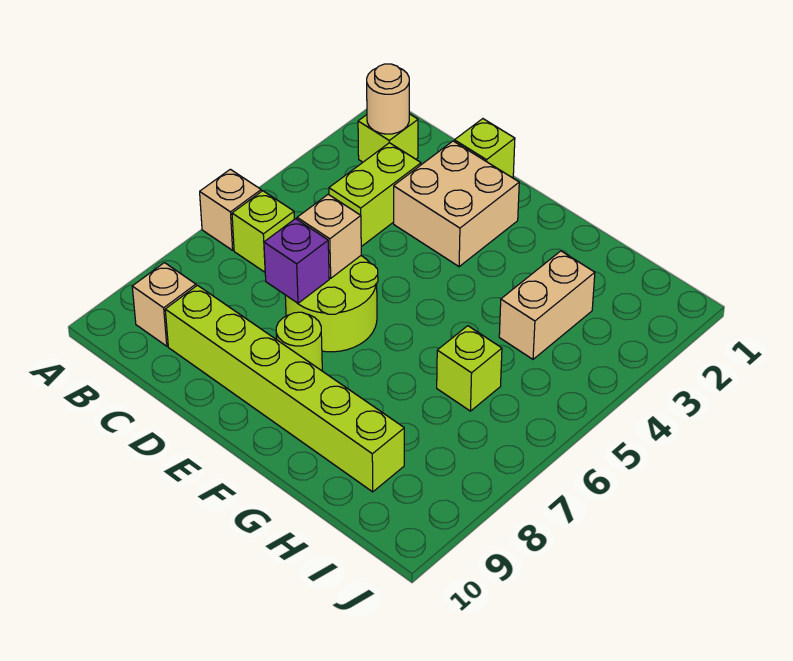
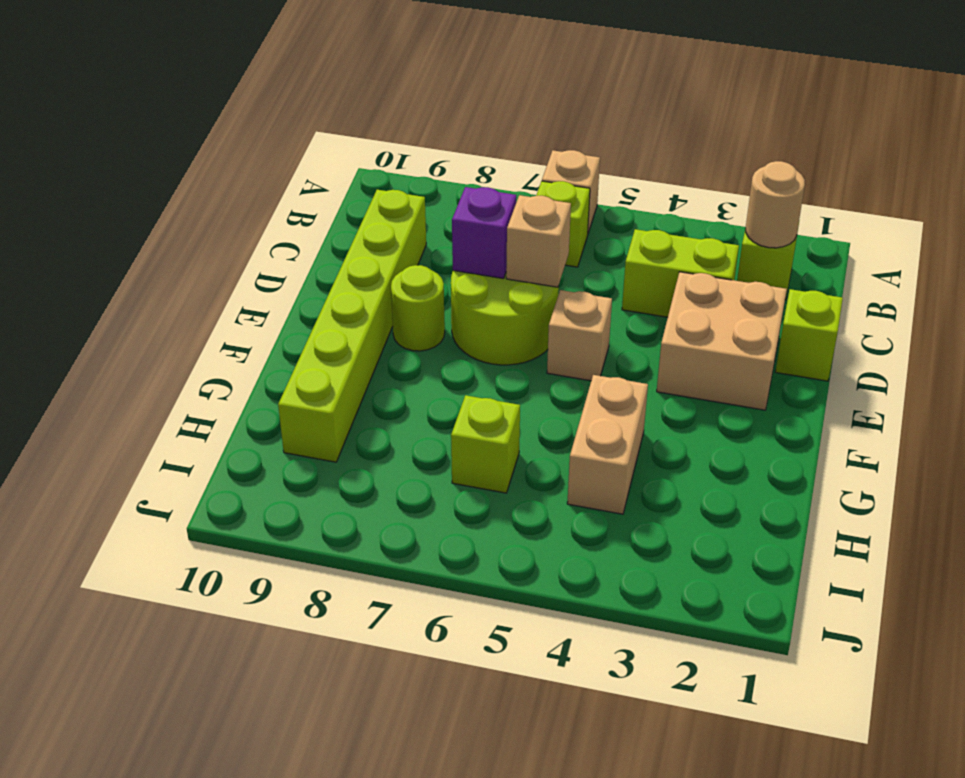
tan 1x1 brick [132,263,196,346] -> tan 1x1 brick moved to [547,290,612,381]
tan 1x2 brick [499,251,595,359] -> tan 1x2 brick turned to [567,375,648,514]

